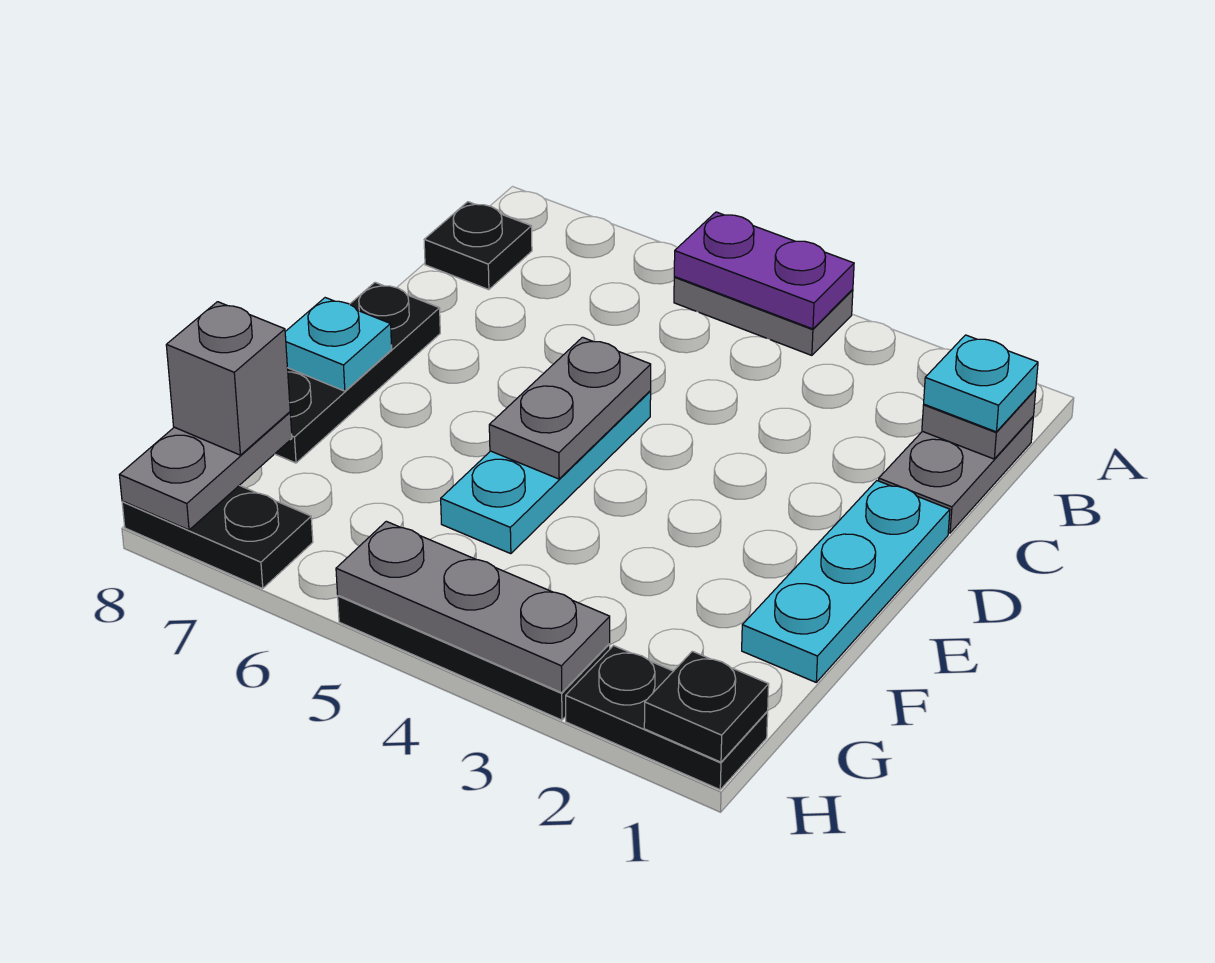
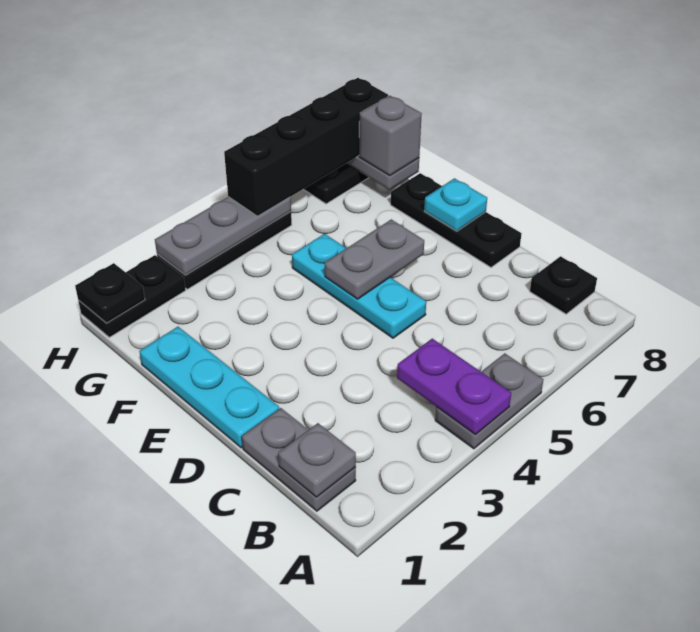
purple 1x2 plate [674,212,854,329] -> purple 1x2 plate turned to [397,339,511,435]
cyan 1x1 plate [924,335,1038,432] -> none
grey 1x2 plate [489,337,651,479] -> grey 1x2 plate turned to [325,219,424,299]
none -> black 1x4 brick [224,78,388,216]

